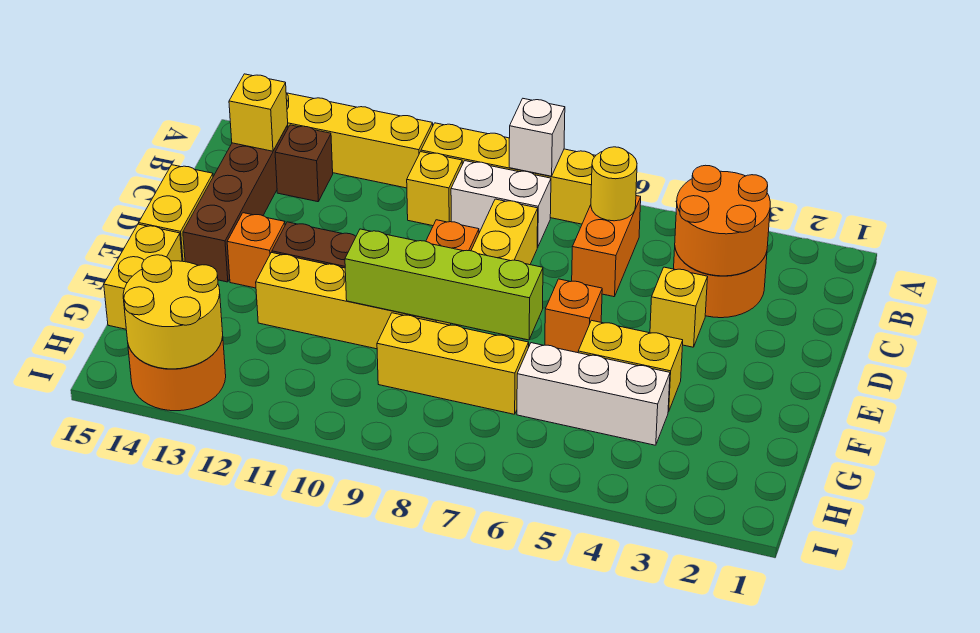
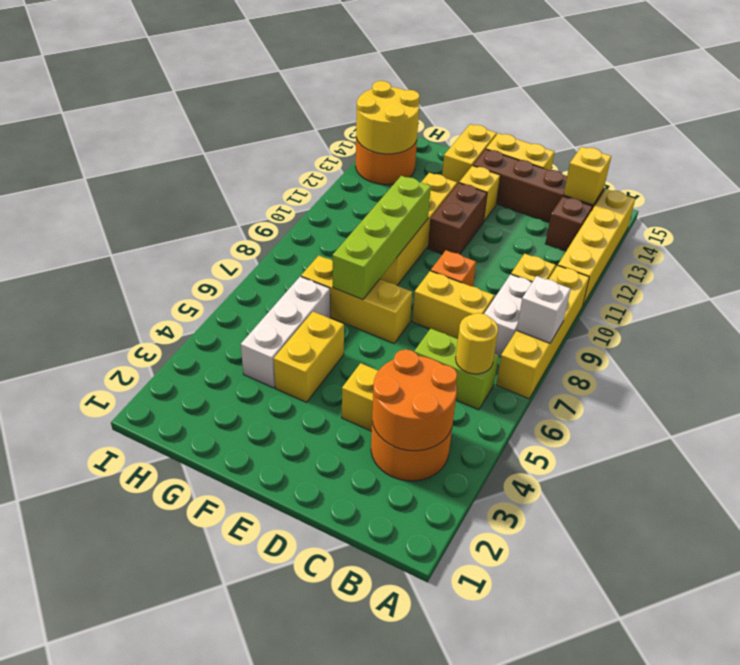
orange 1x2 brick [572,196,641,297] -> lime 1x2 brick [414,329,499,410]
orange 1x1 brick [545,279,602,353] -> none
orange 1x1 brick [227,213,285,288] -> yellow 1x1 brick [459,166,500,222]
yellow 1x2 brick [104,224,182,329] -> yellow 1x2 brick turned to [442,124,497,184]
yellow 1x3 brick [377,313,529,414] -> yellow 1x3 brick turned to [301,256,412,343]

